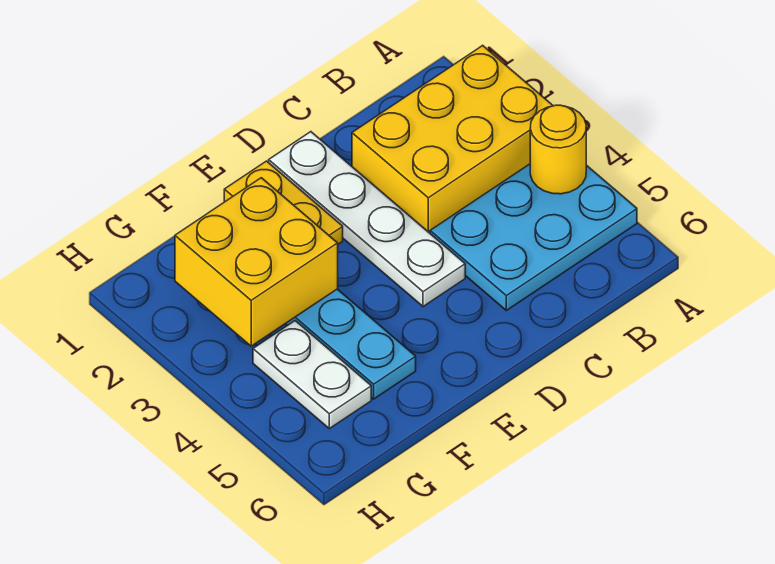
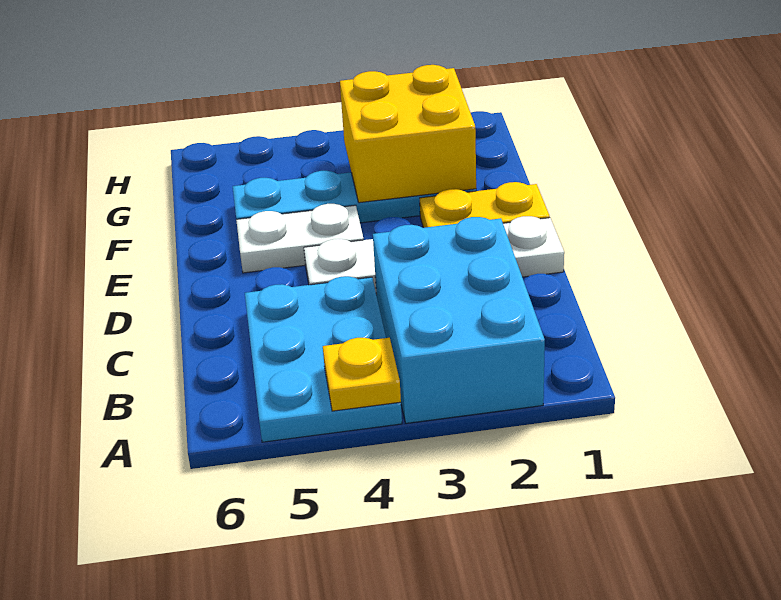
yellow 2x3 brick [352,45,553,233] -> cyan 2x3 brick [373,217,545,423]
yellow 1x1 round brick [530,105,586,194] -> yellow 1x1 plate [323,338,401,411]
white 1x2 plate [253,321,371,429] -> white 1x2 plate moved to [236,204,364,273]

